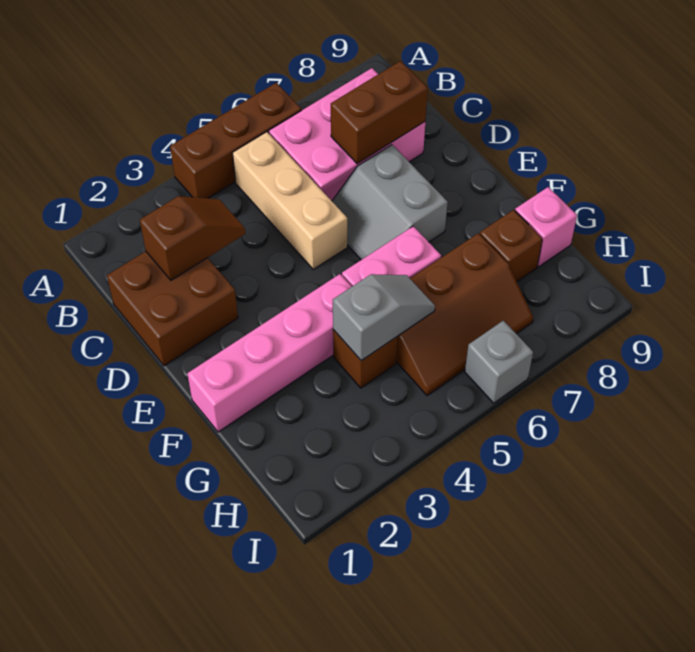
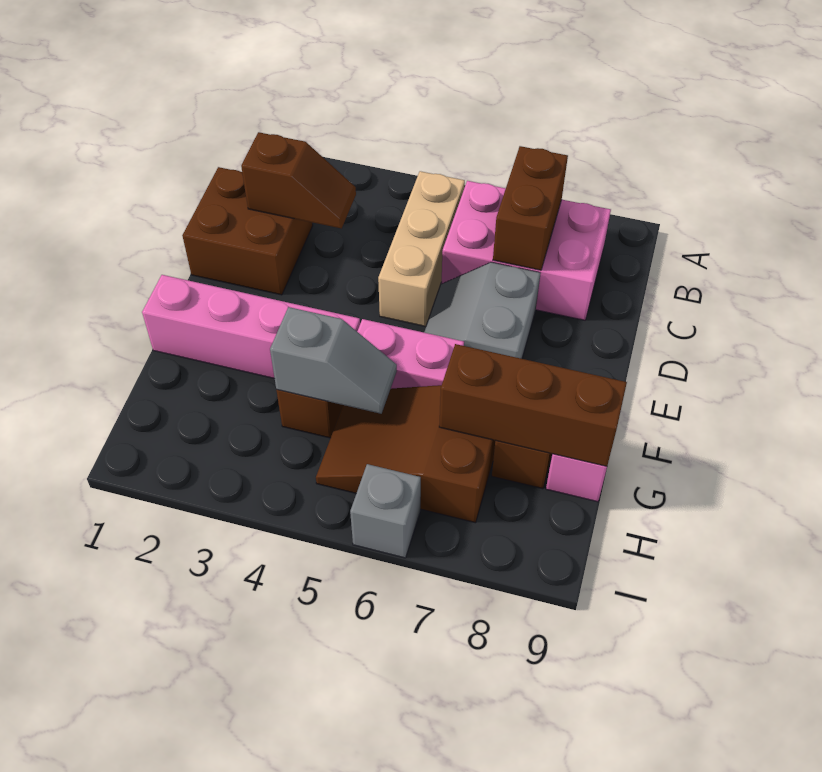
brown 1x3 brick [170,83,301,198] -> brown 1x3 brick moved to [439,344,627,466]
brown 1x2 brick [331,61,428,164] -> brown 1x2 brick turned to [493,146,568,270]
brown 2x3 slope [396,233,533,396] -> brown 2x3 slope turned to [316,385,495,523]

